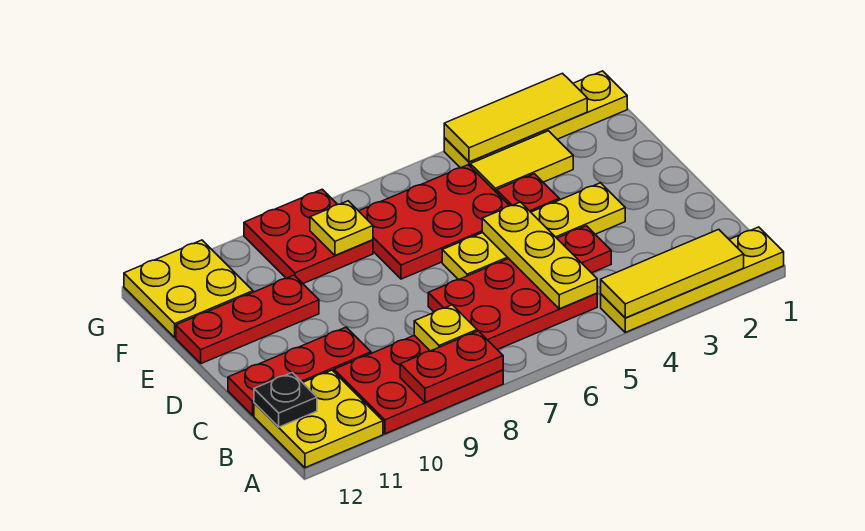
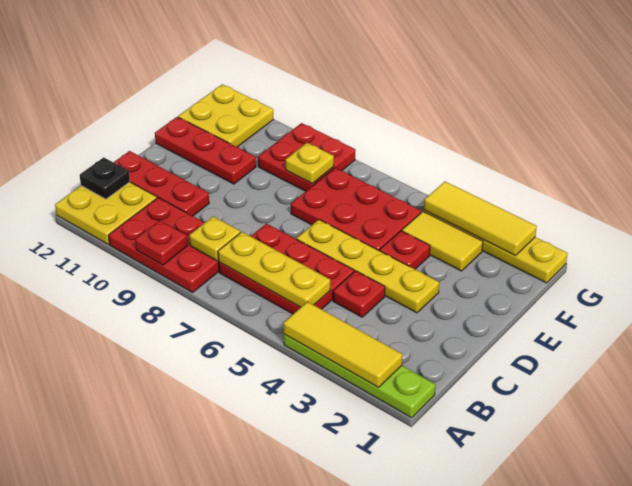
yellow 1x4 plate [601,227,784,332] -> lime 1x4 plate [284,334,435,418]
red 1x2 plate [400,331,503,402] -> red 1x1 plate [135,220,187,265]
yellow 1x3 plate [482,202,597,309] -> yellow 1x3 plate turned to [218,232,330,307]

